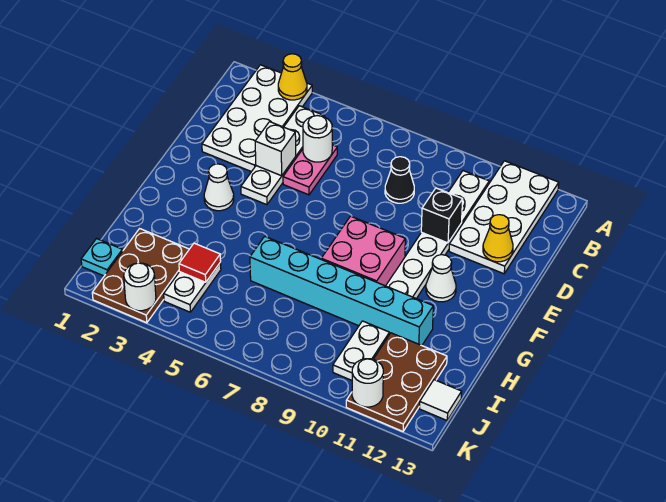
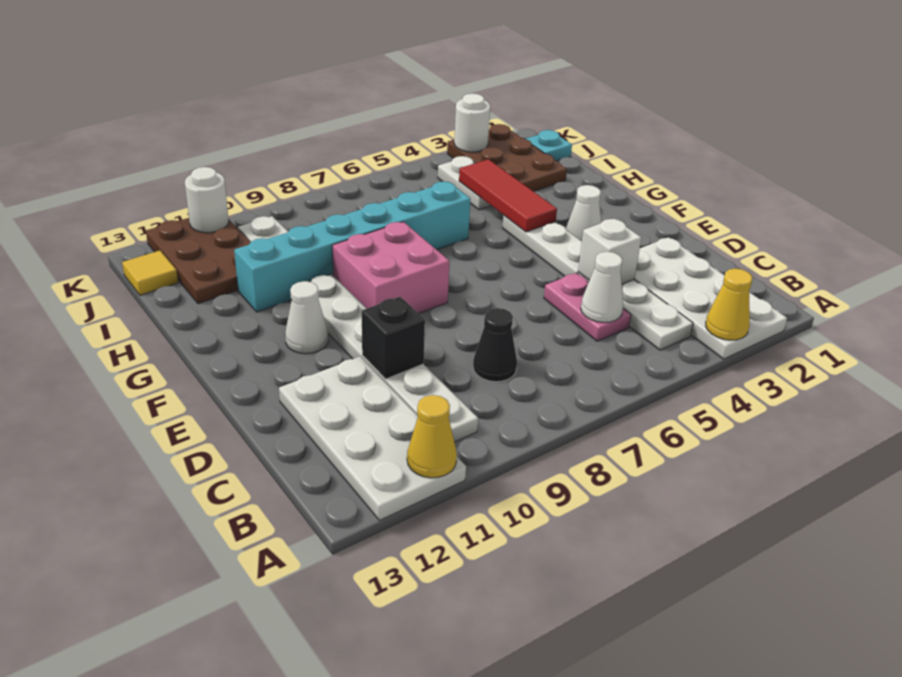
white 1x4 plate [241,106,325,205] -> white 1x6 plate [502,216,693,350]
white 1x1 round brick [303,116,332,162] -> white 1x1 cone [581,252,623,323]
yellow 1x1 cone [483,215,513,262] -> yellow 1x1 cone moved to [407,395,457,478]
red 1x1 tile [179,243,221,282] -> red 1x3 tile [459,159,557,232]
white 1x1 tile [420,380,462,420] -> yellow 1x1 tile [122,251,178,295]

